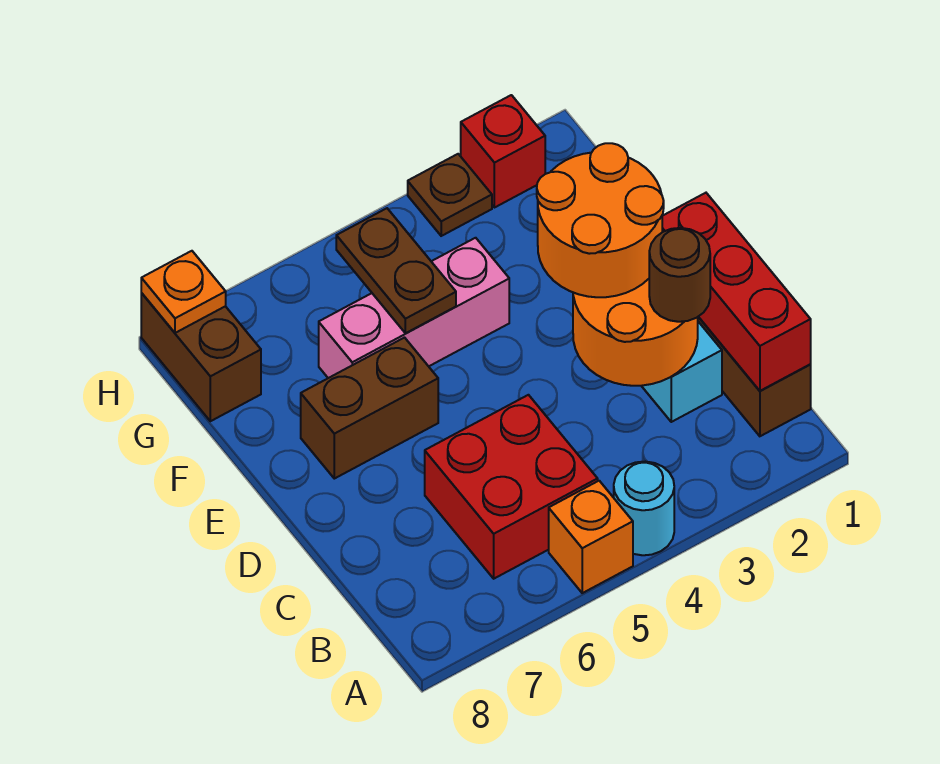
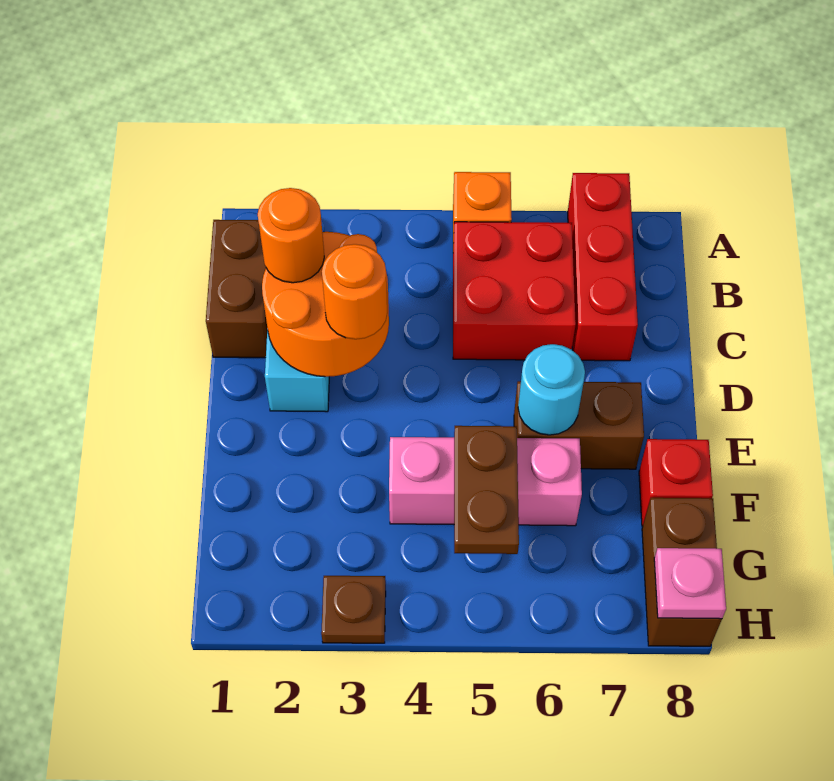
cyan 1x1 round brick [614,462,674,555] -> cyan 1x1 round brick moved to [518,344,585,435]
red 1x3 brick [662,193,811,391] -> red 1x3 brick moved to [568,173,638,361]
brown 1x1 round brick [649,228,710,322] -> orange 1x1 round brick [258,188,324,283]
orange 2x2 round brick [537,143,664,297] -> orange 1x1 round brick [322,244,387,339]
red 1x1 brick [461,95,545,208] -> red 1x1 brick moved to [639,439,713,526]
orange 1x1 plate [141,251,226,333] -> pink 1x1 plate [654,548,726,619]

